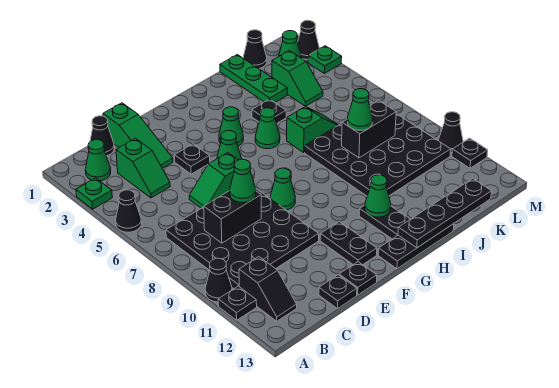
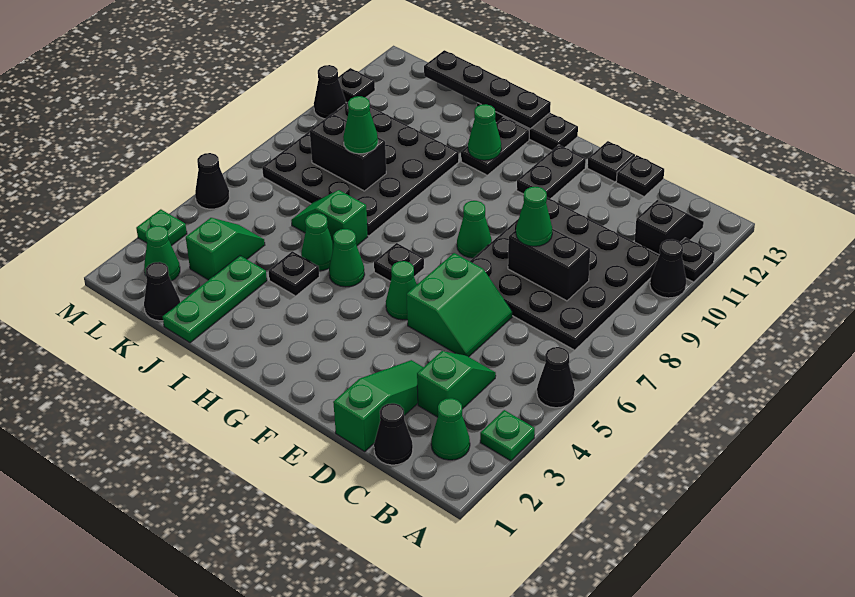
green 1x2 slope [189,153,238,208] -> green 2x2 slope [407,253,512,357]
black 1x1 plate [174,144,210,174] -> black 1x1 plate moved to [374,243,424,281]
green 1x1 cone [219,107,243,146] -> green 1x1 cone moved to [301,213,334,271]
black 1x1 cone [298,20,319,59] -> black 1x1 cone moved to [195,153,230,209]

